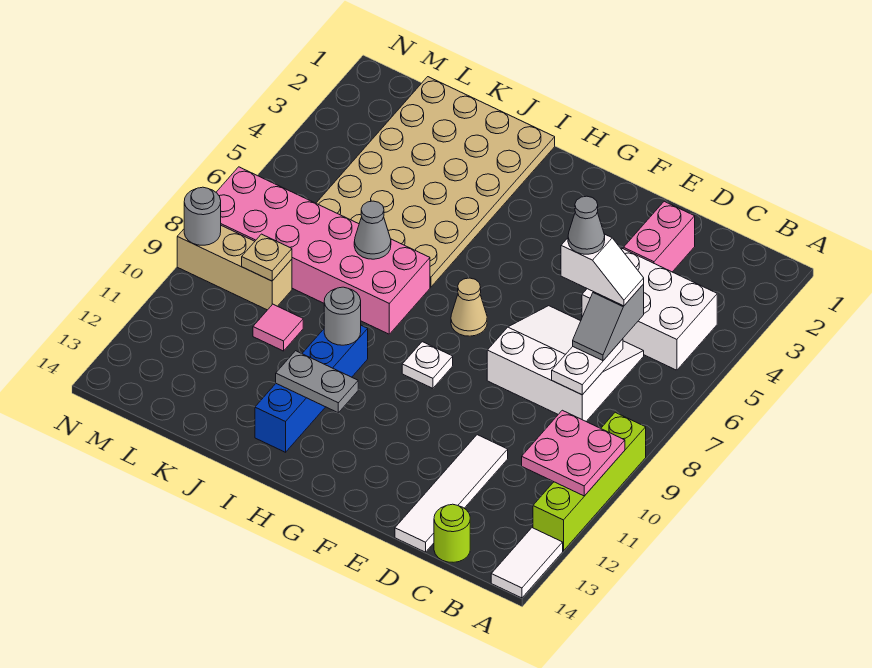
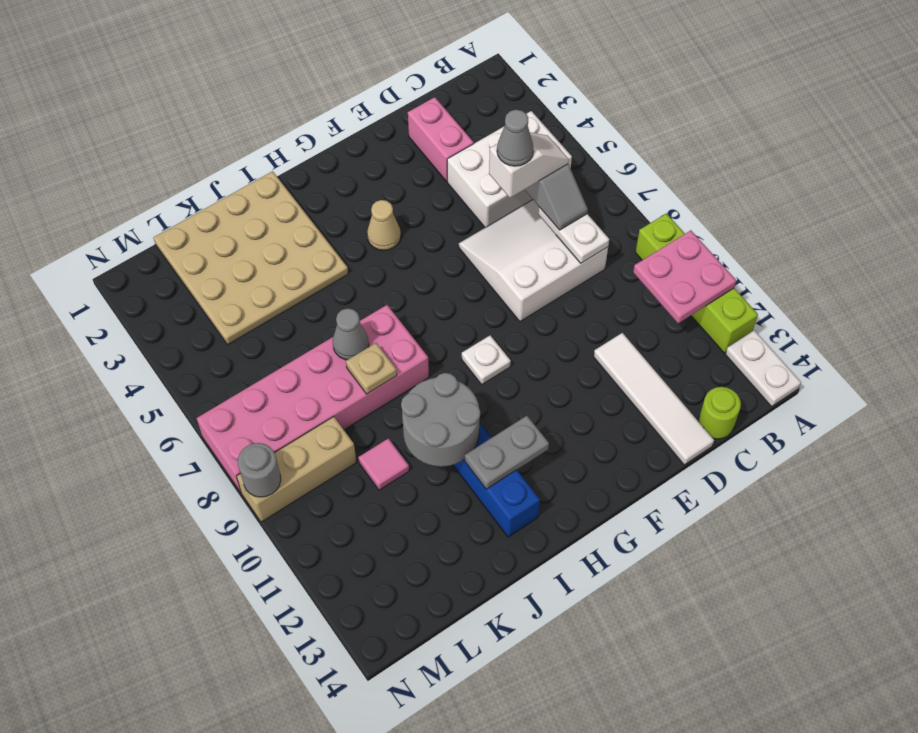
white 1x2 tile [491,528,563,598] -> white 1x2 plate [725,330,801,406]
tan 1x1 cone [451,278,487,336] -> tan 1x1 cone moved to [367,200,401,250]
tan 4x6 plate [316,77,555,287] -> tan 4x4 plate [153,171,348,345]
grey 1x1 round brick [324,287,361,345] -> grey 2x2 round brick [401,373,480,467]
tan 1x1 plate [242,234,292,281] -> tan 1x1 plate moved to [346,343,397,394]

